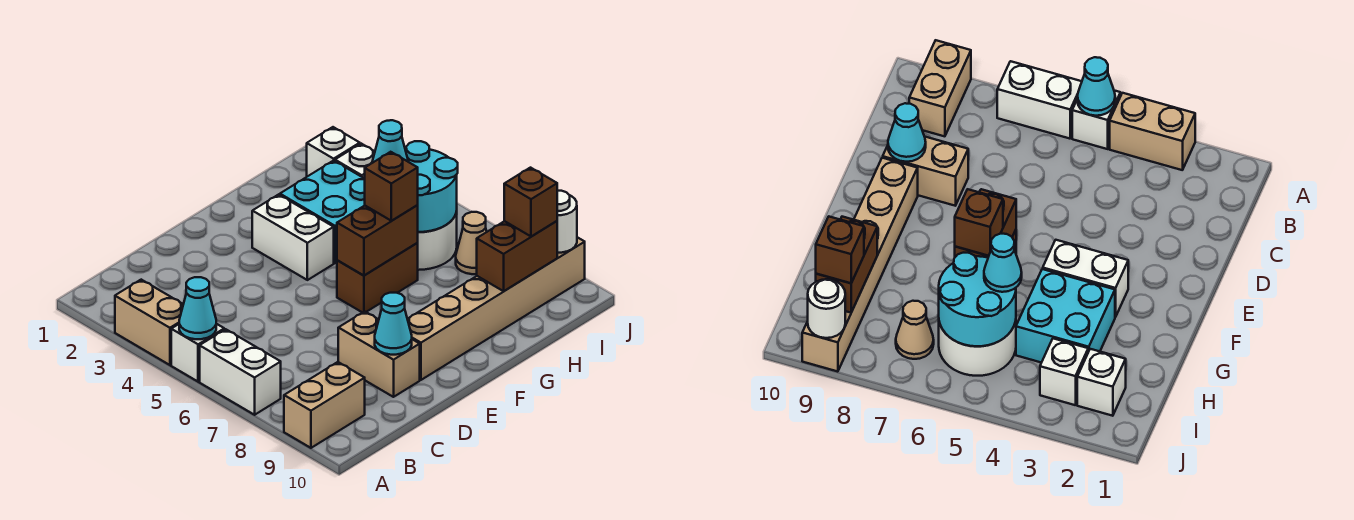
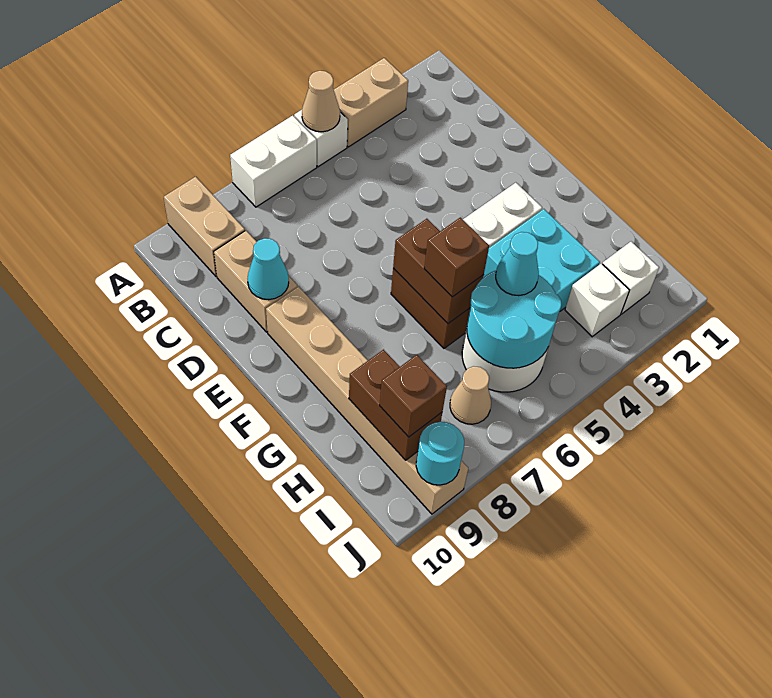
cyan 1x1 cone [179,277,216,339] -> tan 1x1 cone [302,71,340,132]
tan 1x2 brick [338,311,420,397] -> tan 1x2 brick turned to [214,231,297,332]
white 1x1 round brick [557,191,577,253] -> cyan 1x1 round brick [416,422,464,485]

